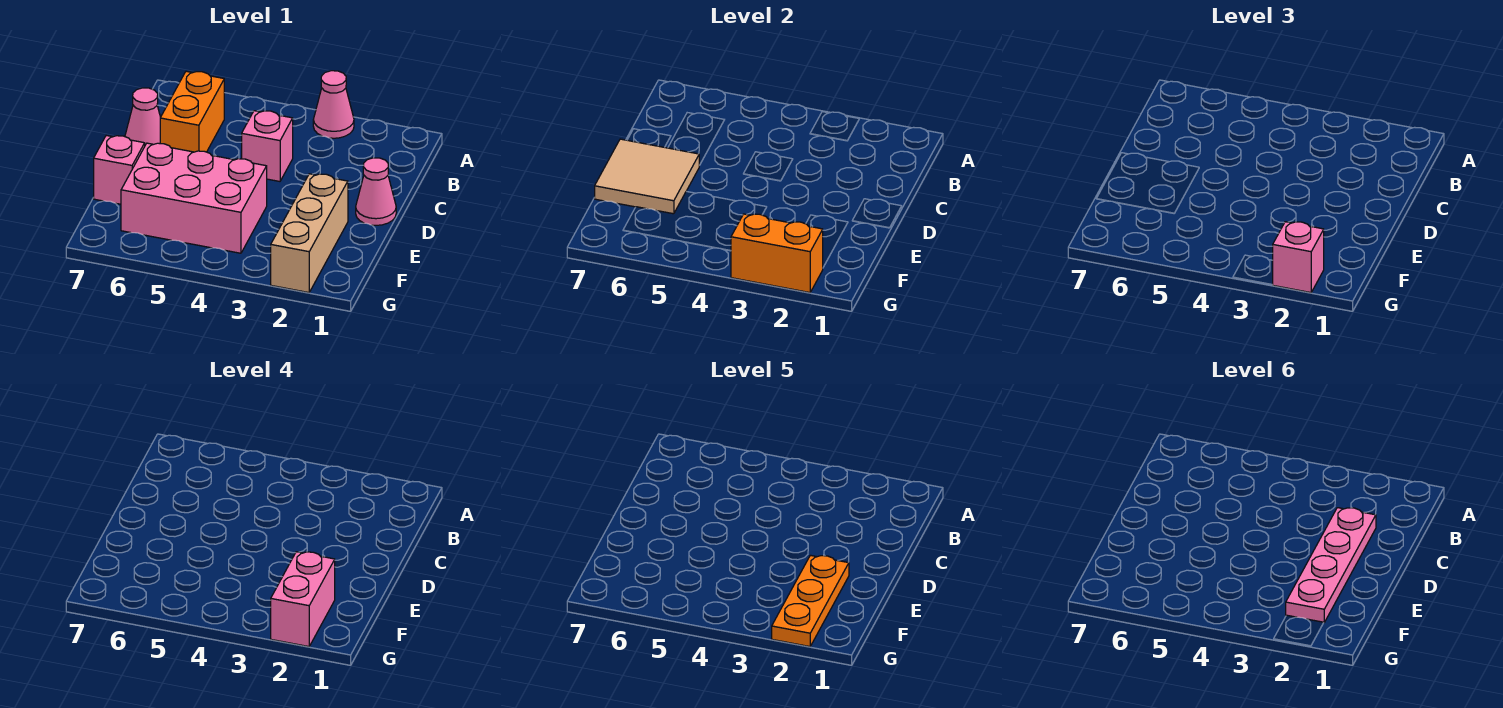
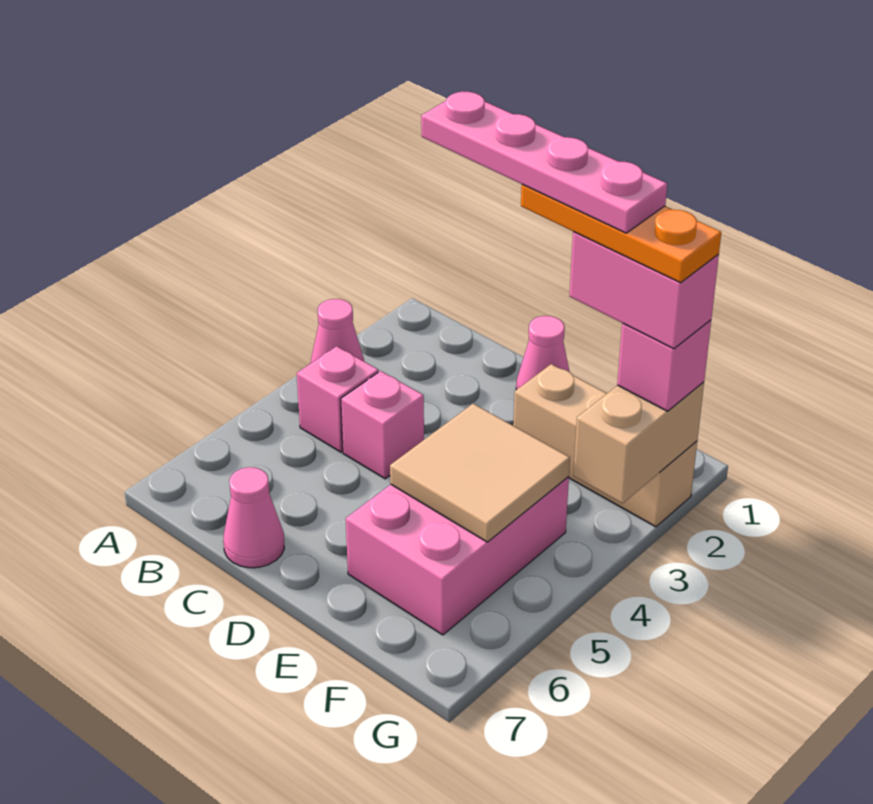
orange 1x2 brick [160,71,224,152] -> none
tan 2x2 tile [595,139,699,214] -> tan 2x2 tile moved to [390,404,570,542]
pink 1x1 brick [94,136,145,204] -> pink 1x1 brick moved to [297,346,378,452]
orange 1x2 brick [731,214,823,293] -> tan 1x2 brick [573,382,704,503]

